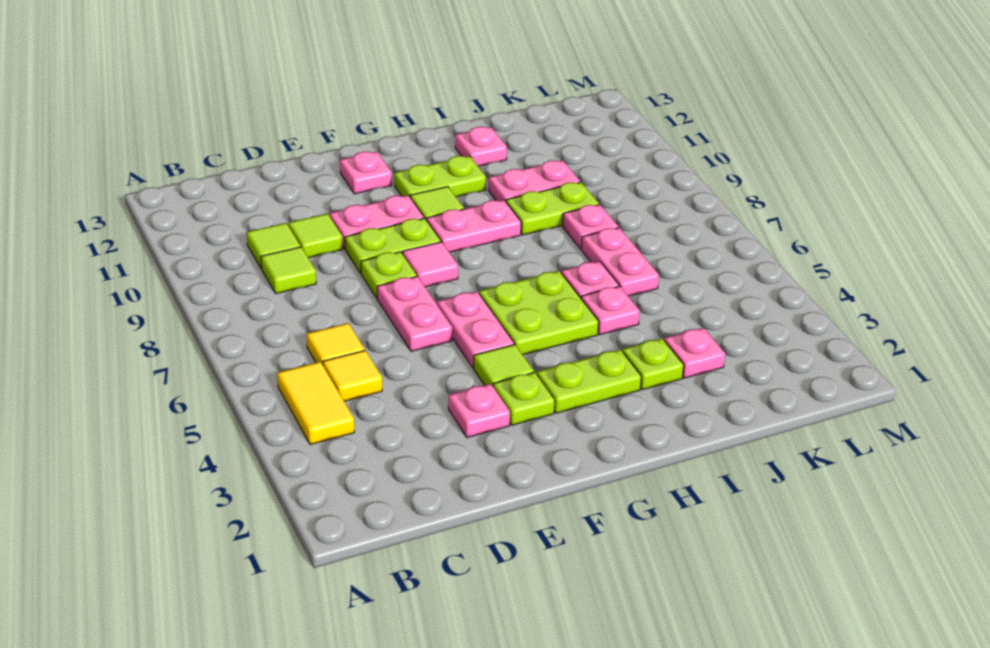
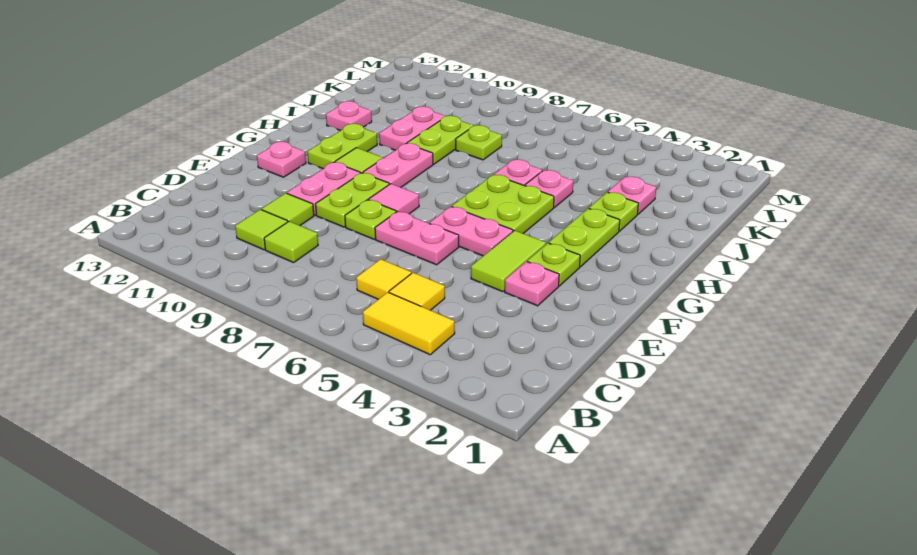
lime 1x1 tile [474,344,534,386] -> lime 1x2 tile [471,230,546,292]
pink 1x2 plate [581,228,659,296] -> none
pink 1x1 plate [562,205,619,249] -> lime 1x1 plate [456,125,502,160]

